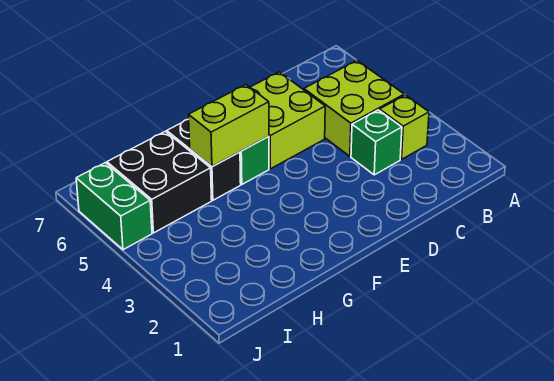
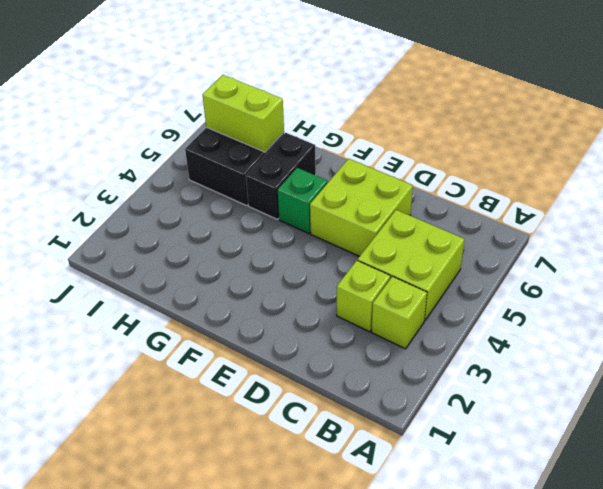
green 1x1 brick [351,110,402,175] -> lime 1x1 brick [337,260,391,332]
lime 1x2 brick [189,85,269,167] -> lime 1x2 brick moved to [203,75,284,152]
green 1x2 brick [76,163,152,250] -> none

